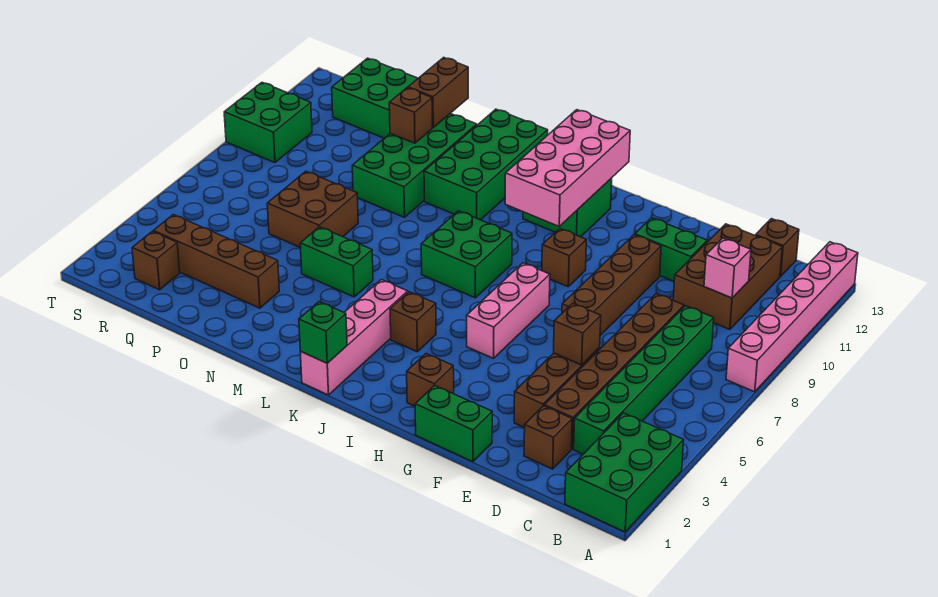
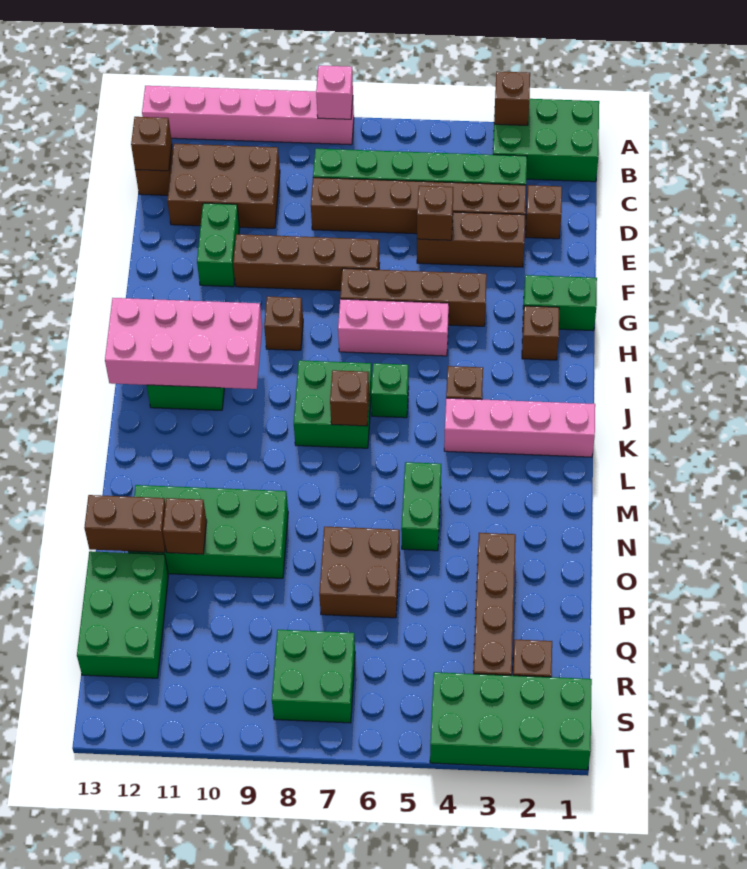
none -> brown 1x1 brick [494,71,530,125]
pink 1x1 brick [704,238,751,298] -> pink 1x1 brick moved to [316,66,353,119]
none -> brown 1x1 brick [131,117,172,171]
green 1x2 brick [415,385,492,462] -> green 1x2 brick turned to [523,275,597,331]
none -> brown 1x4 brick [340,268,487,326]
green 1x1 brick [299,302,347,363] -> green 1x1 brick moved to [371,363,409,418]
none -> brown 1x1 brick [330,370,369,426]
green 2x4 brick [424,109,548,220] -> green 2x4 brick moved to [430,672,592,770]
green 2x2 brick [224,83,312,163] -> green 2x2 brick moved to [272,630,355,723]

